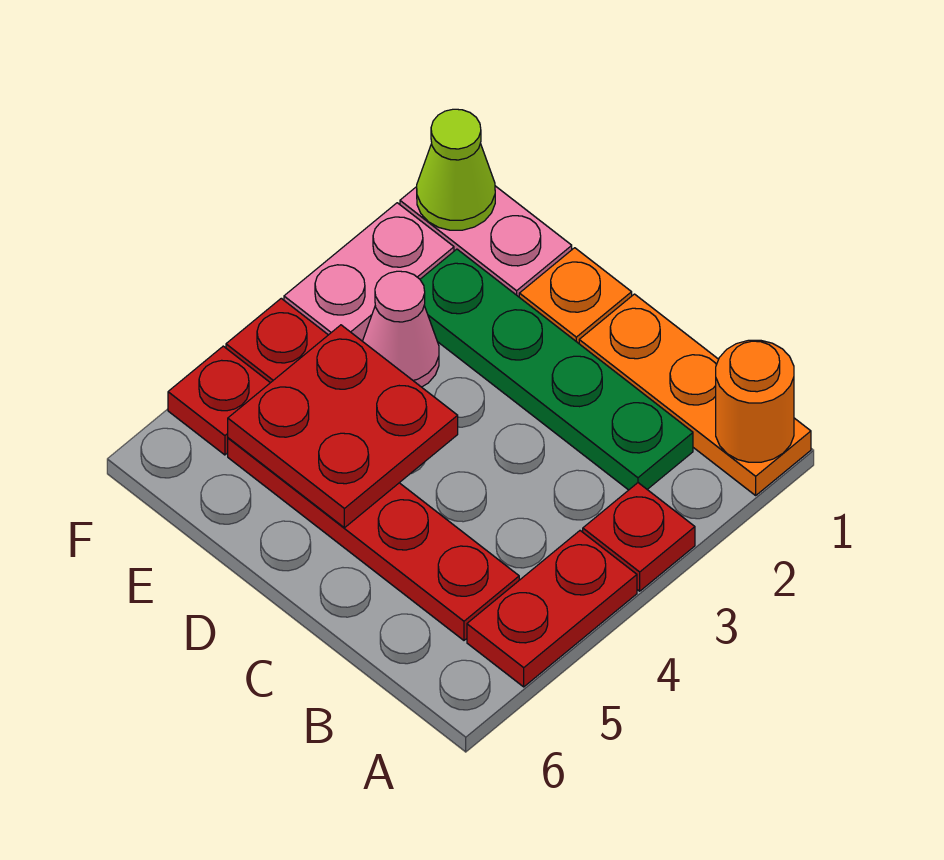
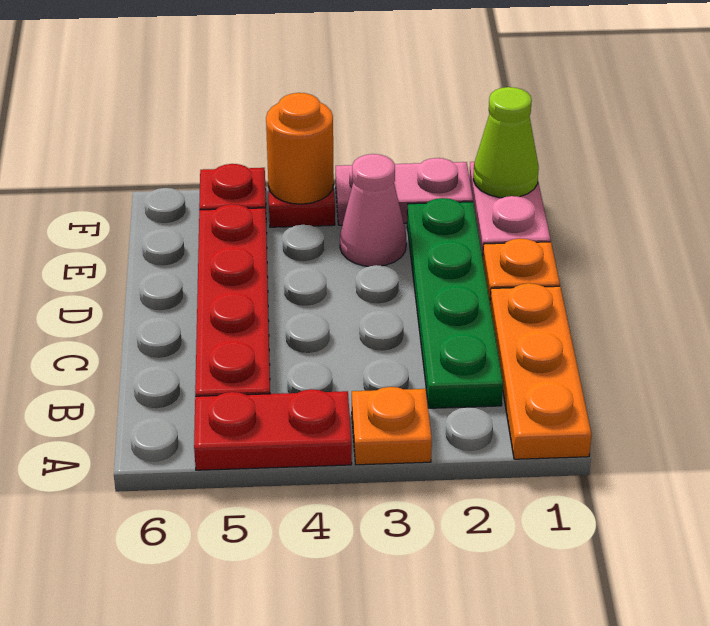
orange 1x1 round brick [716,340,794,462] -> orange 1x1 round brick moved to [266,93,334,204]
red 1x1 plate [583,483,695,591] -> orange 1x1 plate [352,387,432,465]
red 2x2 plate [228,325,458,528] -> none

